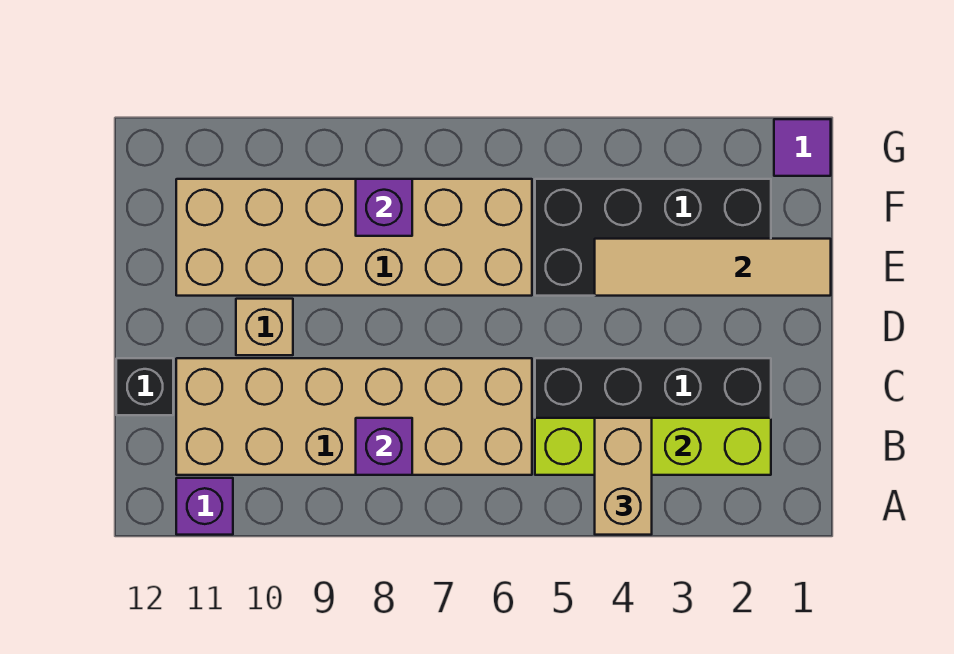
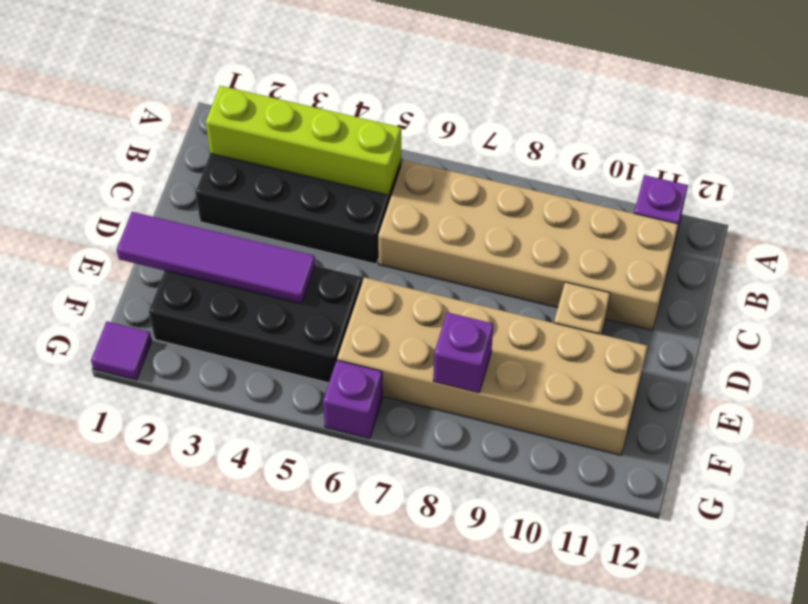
tan 1x2 brick [595,418,652,535] -> none
purple 1x1 brick [356,418,412,475] -> purple 1x1 brick moved to [323,360,383,439]
black 1x1 brick [116,358,173,415] -> none
tan 1x4 tile [595,239,831,296] -> purple 1x4 tile [117,212,315,304]

